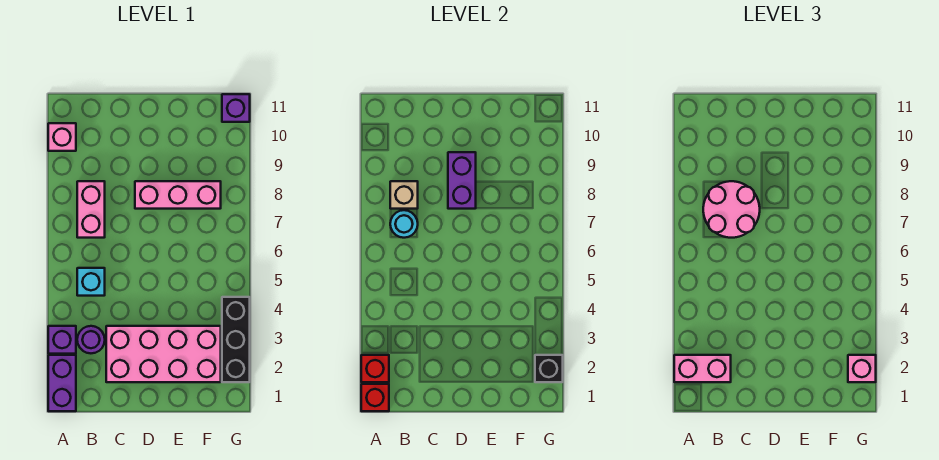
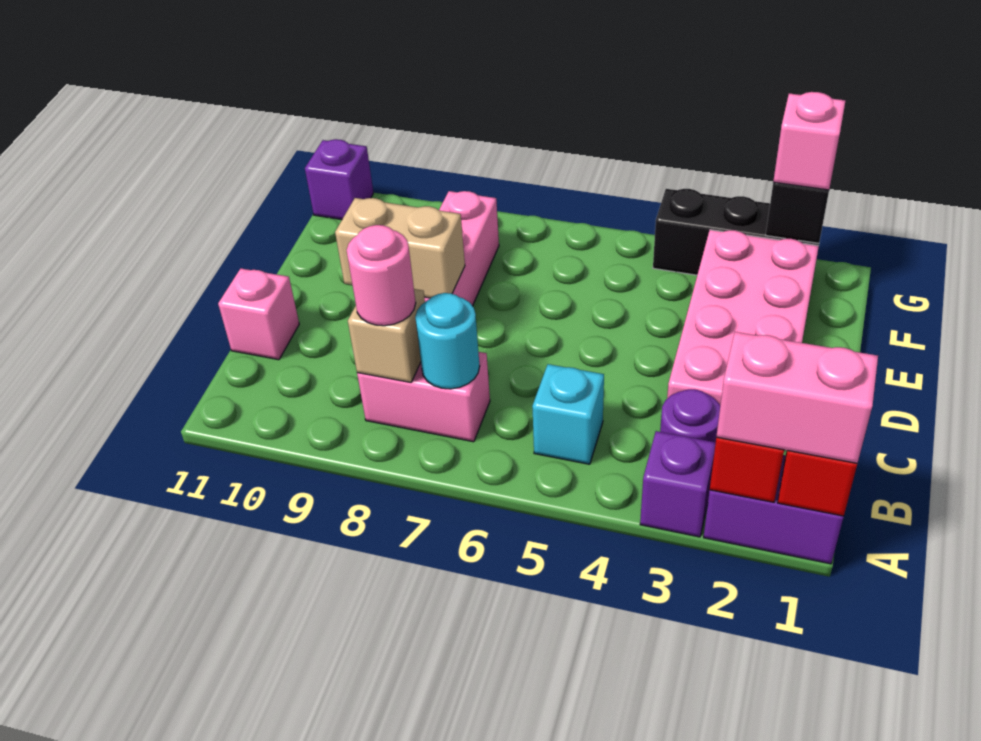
pink 1x2 brick [674,355,731,382] -> pink 1x2 brick turned to [716,332,878,463]
pink 1x1 brick [48,123,76,151] -> pink 1x1 brick moved to [218,269,299,360]
pink 2x2 round brick [703,181,760,238] -> pink 1x1 round brick [347,225,416,326]
purple 1x2 brick [448,152,476,209] -> tan 1x2 brick [335,198,465,298]

